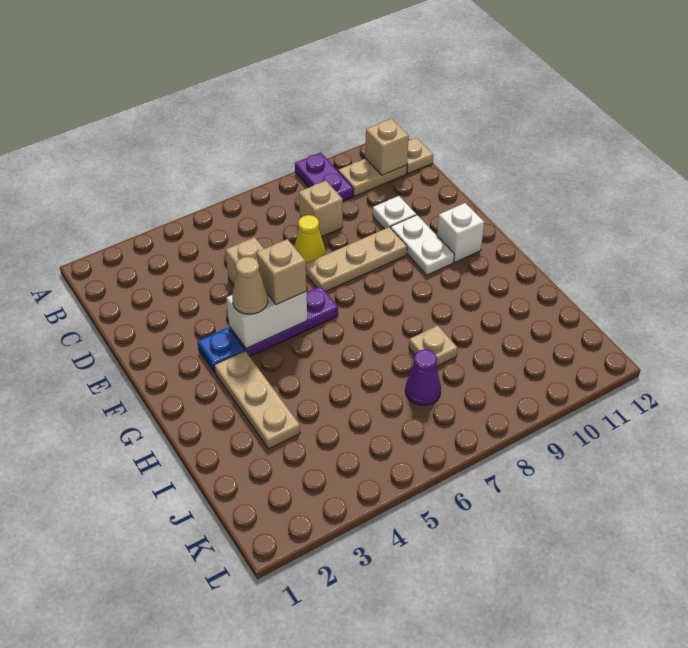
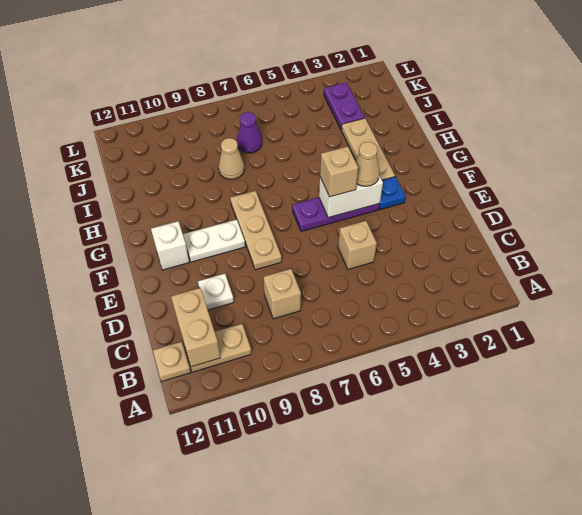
purple 1x2 plate [295,152,353,201] -> purple 1x2 plate moved to [324,82,365,129]
tan 1x1 brick [365,119,409,175] -> tan 1x2 brick [171,288,220,367]
yellow 1x1 cone [295,215,326,263] -> none
tan 1x3 plate [306,227,407,292] -> tan 1x3 plate turned to [230,191,282,270]
white 1x2 plate [391,215,454,275] -> white 1x2 plate turned to [183,220,245,262]
tan 1x1 plate [409,326,457,367] -> tan 1x1 cone [219,138,244,179]

